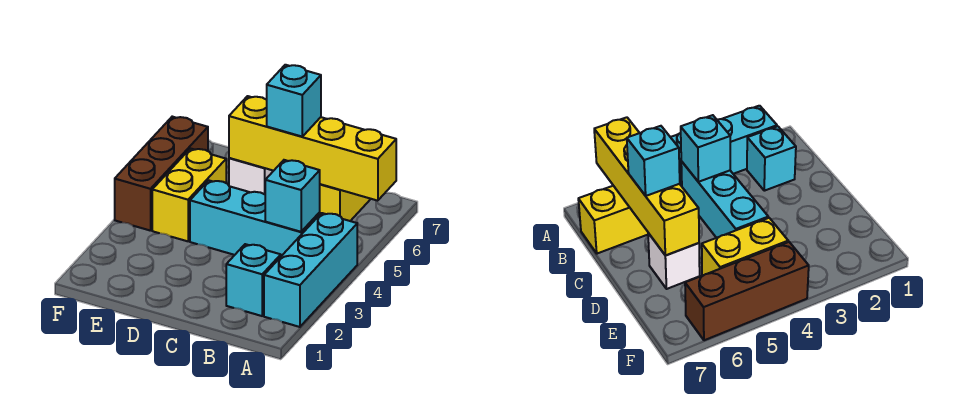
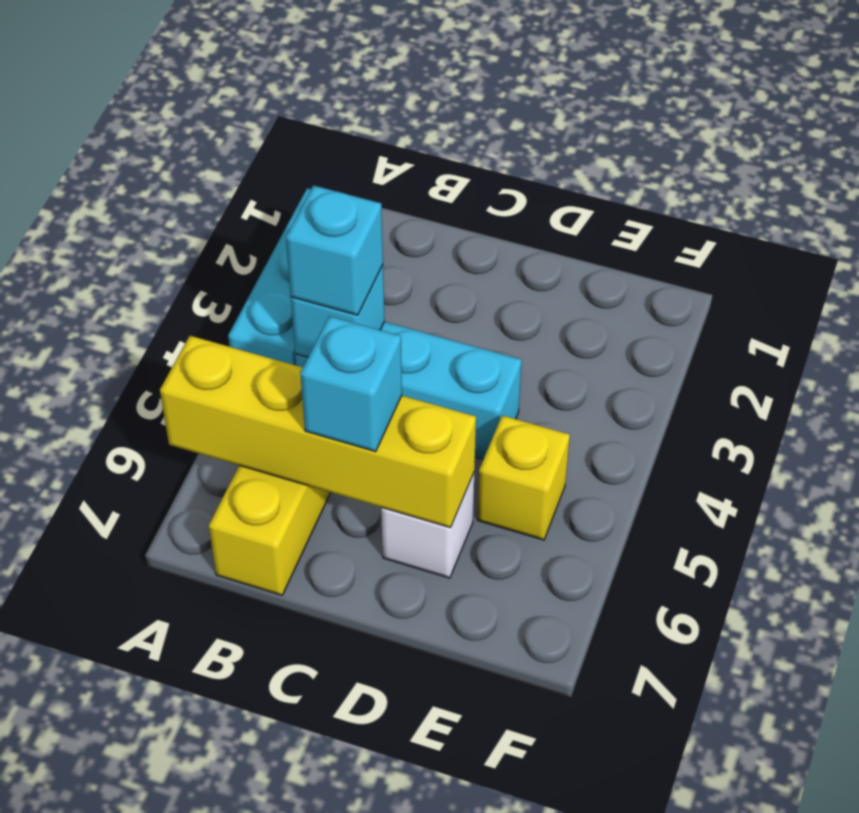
cyan 1x1 brick [226,244,281,316] -> cyan 1x1 brick moved to [286,185,383,315]
yellow 1x2 brick [152,149,226,241] -> yellow 1x1 brick [477,415,570,540]
brown 1x3 brick [115,117,208,231] -> none

